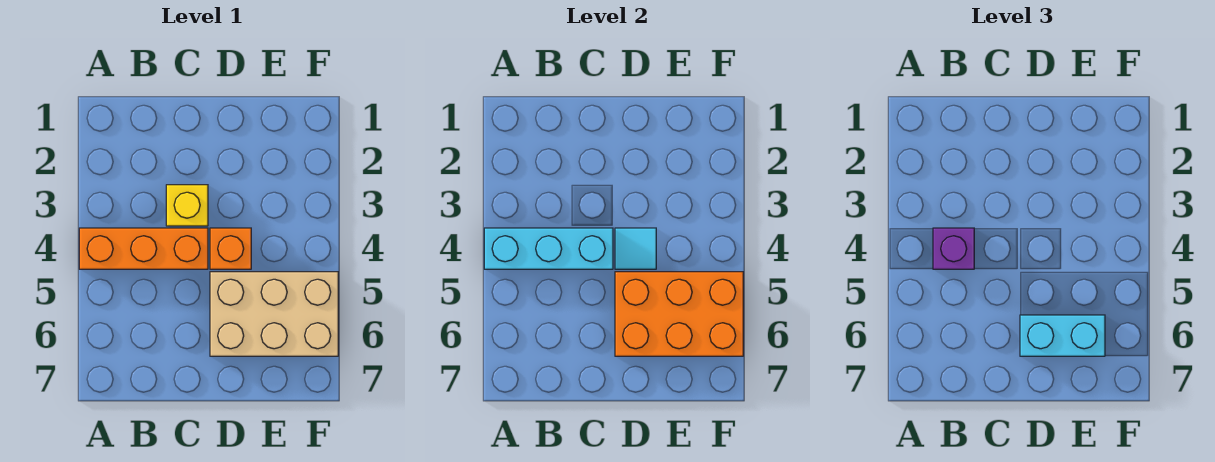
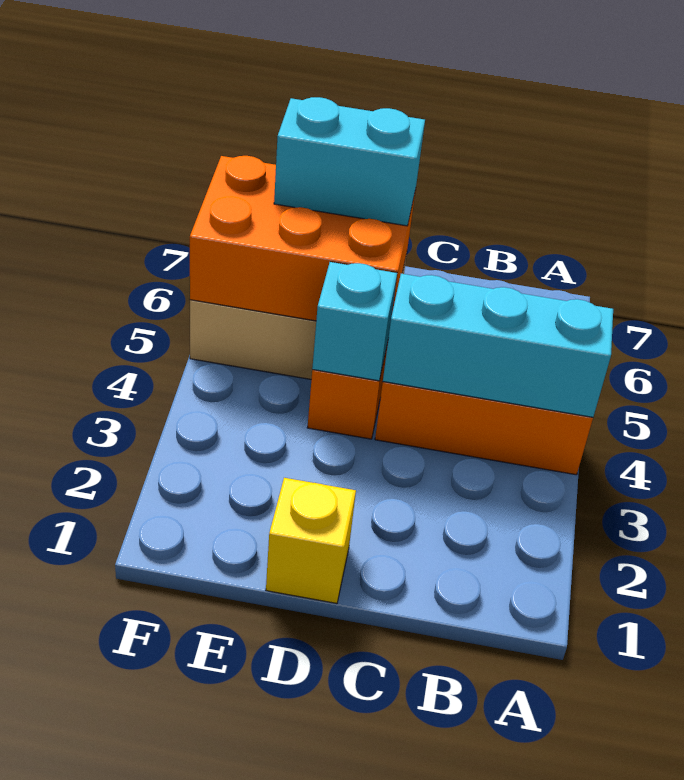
purple 1x1 brick [933,228,974,269] -> none
yellow 1x1 brick [166,185,208,226] -> yellow 1x1 brick moved to [266,478,356,603]
cyan 1x1 tile [615,228,656,269] -> cyan 1x1 brick [312,262,397,381]

